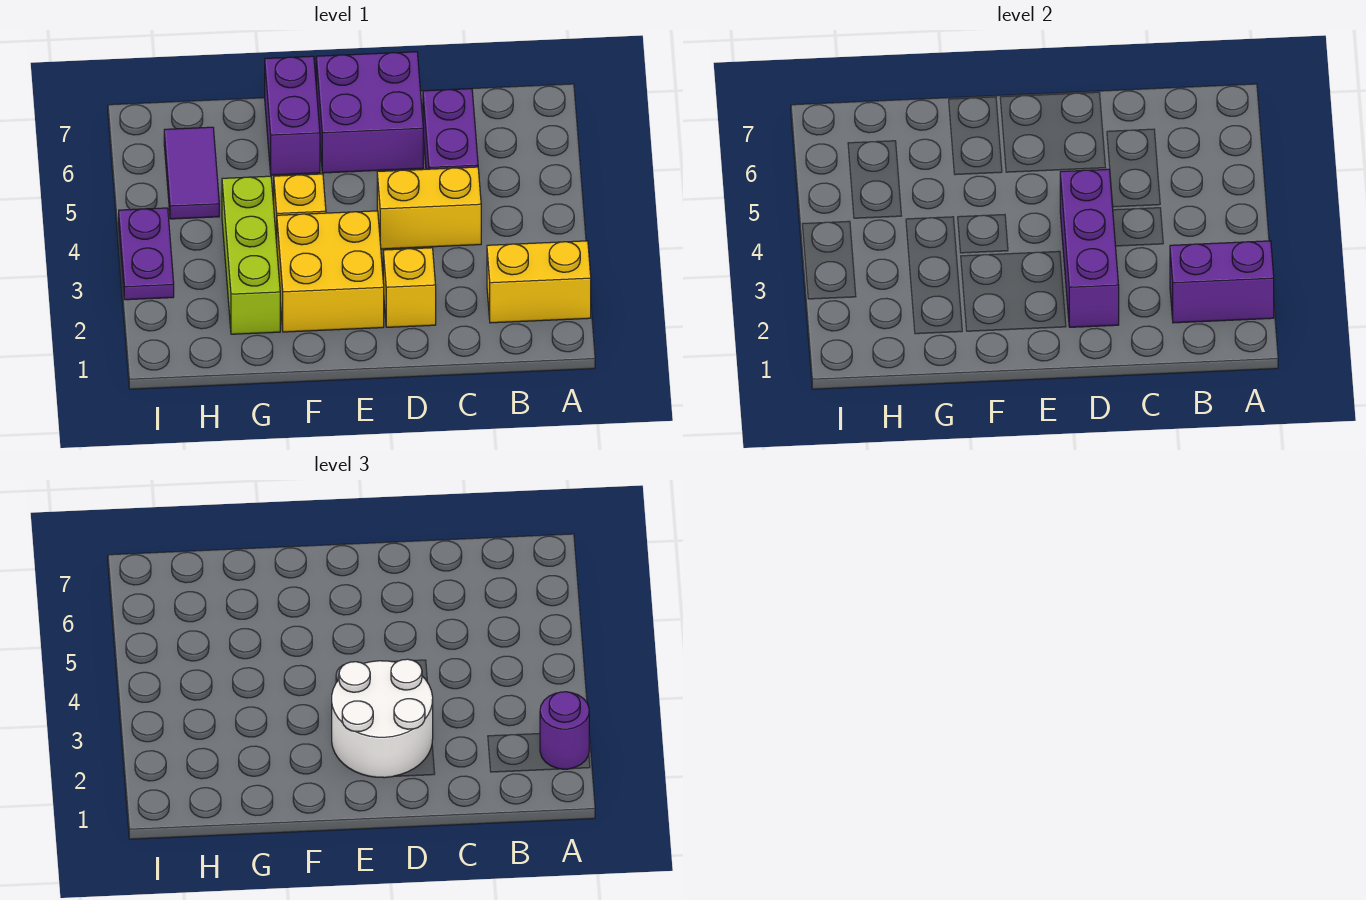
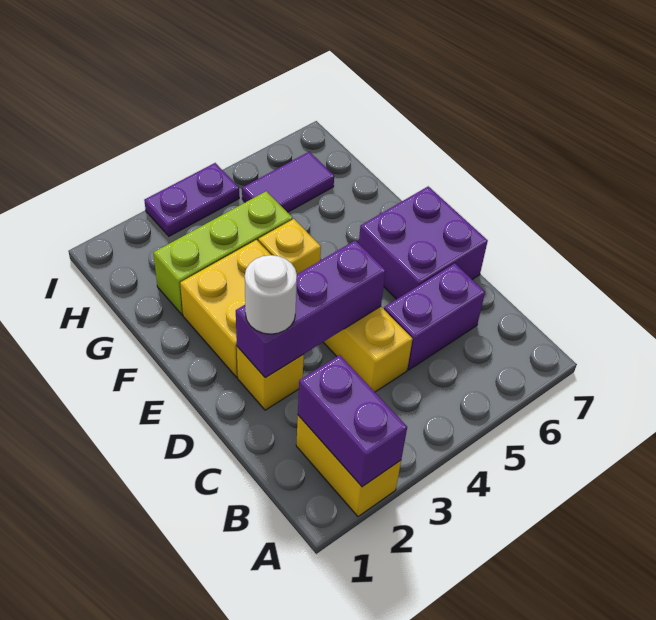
purple 1x1 round brick [540,692,589,769] -> none
white 2x2 round brick [332,659,433,778] -> white 1x1 round brick [245,255,297,334]
purple 1x2 brick [265,56,320,175] -> none

